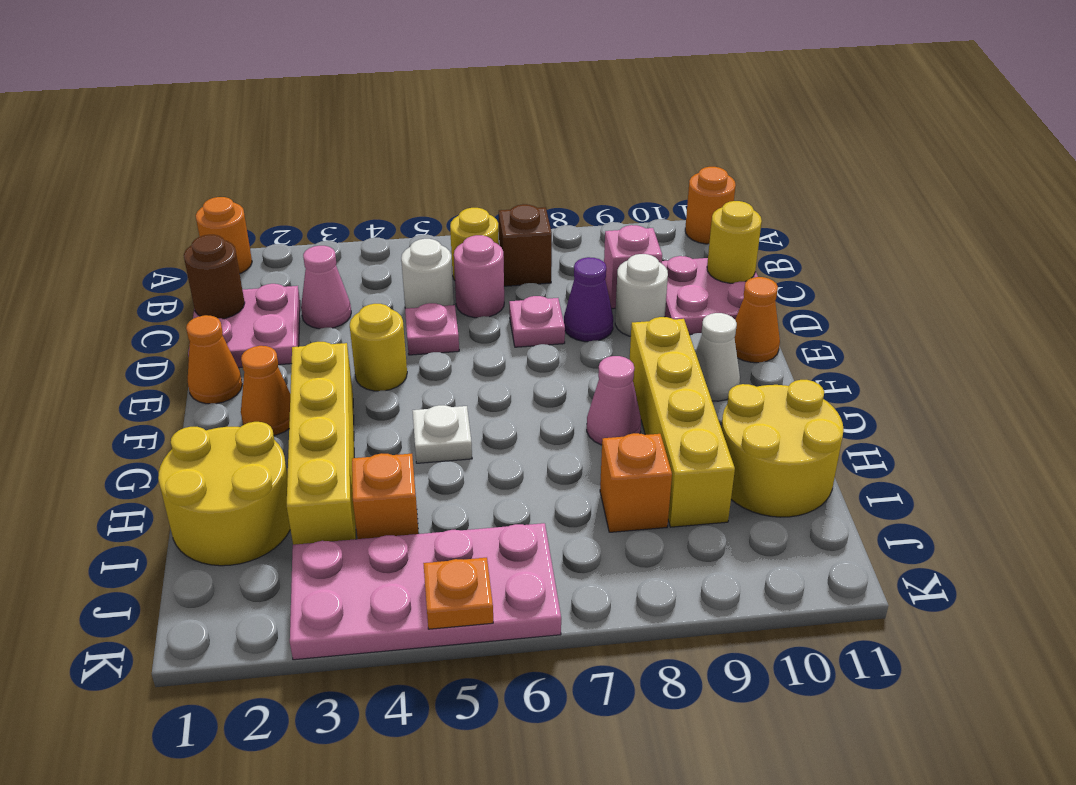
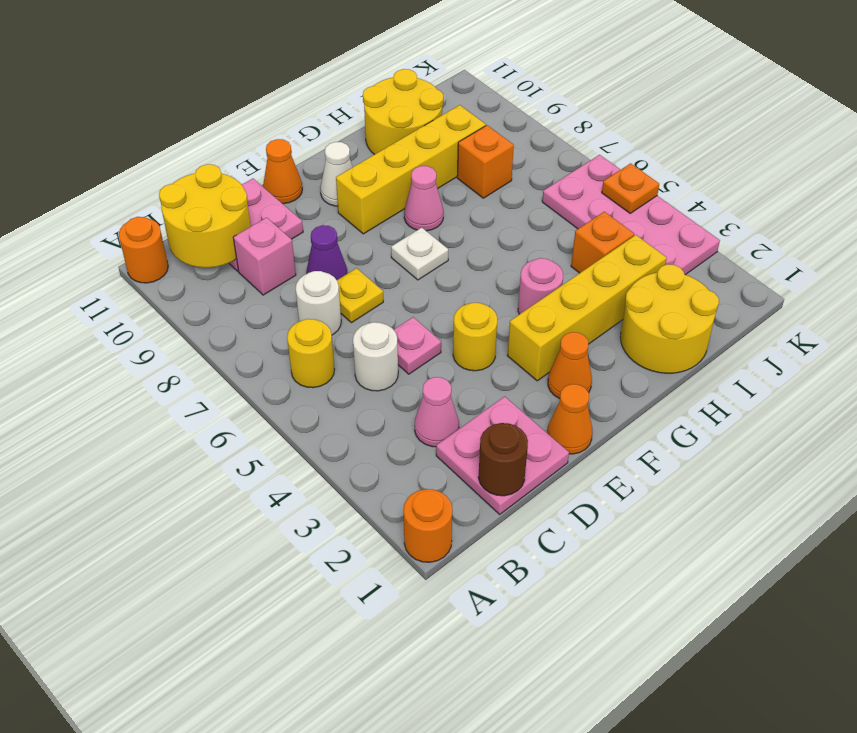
brown 1x1 brick [499,204,552,286] -> none
pink 1x1 round brick [454,235,504,318] -> pink 1x1 round brick moved to [518,258,563,314]
yellow 1x1 round brick [707,201,762,283] -> yellow 2x2 round brick [159,164,251,268]
pink 1x1 plate [509,296,565,347] -> yellow 1x1 plate [337,268,383,323]
white 1x1 round brick [615,254,668,336] -> white 1x1 round brick moved to [296,271,341,335]
white 1x1 plate [412,405,472,463] -> white 1x1 plate moved to [391,228,448,280]

